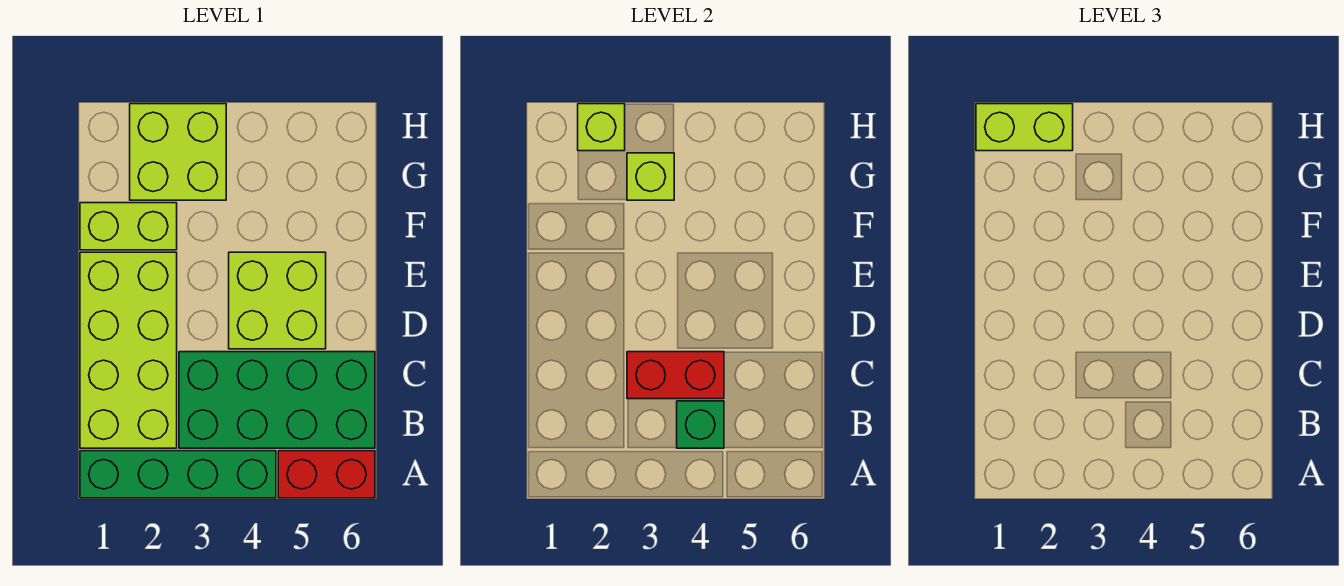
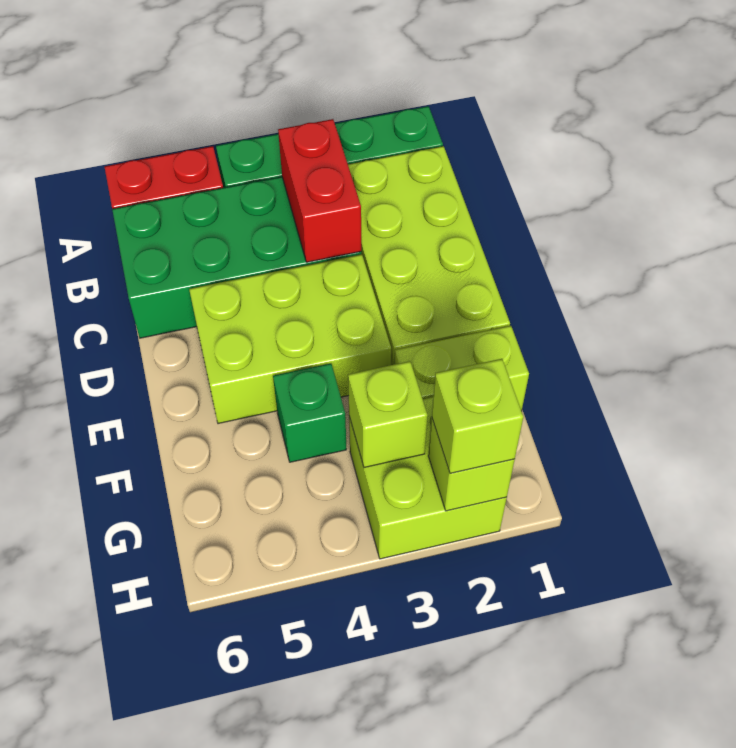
green 1x1 brick [677,401,724,448] -> green 1x1 brick moved to [273,364,346,462]
red 1x2 brick [627,352,724,399] -> red 1x2 brick turned to [278,119,361,262]
lime 2x2 brick [229,252,326,349] -> lime 2x3 brick [189,254,391,424]
lime 1x2 brick [976,104,1073,151] -> lime 1x1 brick [432,359,523,474]

